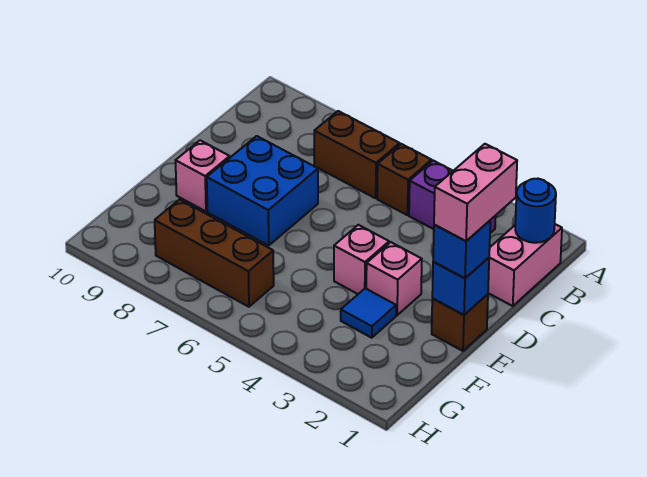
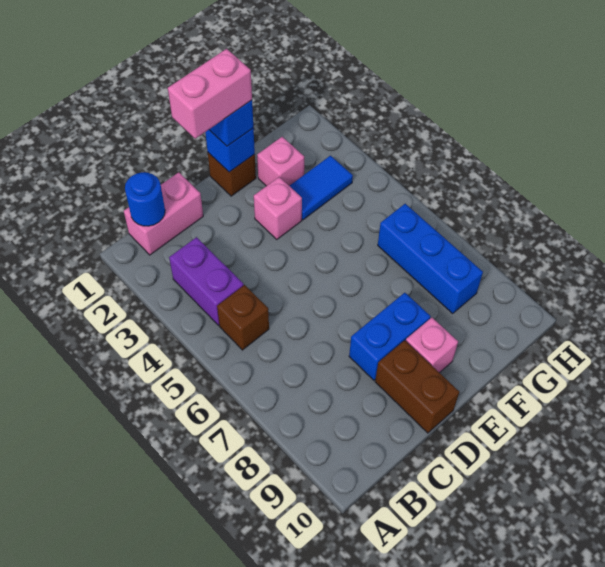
brown 1x2 brick [314,111,400,198] -> brown 1x2 brick moved to [375,340,459,433]
blue 2x2 brick [207,136,318,245] -> blue 1x2 brick [349,293,430,380]
pink 1x1 brick [334,225,389,294] -> pink 1x1 brick moved to [257,137,304,186]
blue 1x1 tile [341,288,396,338] -> blue 1x2 tile [290,156,353,220]
brown 1x3 brick [155,200,274,307] -> blue 1x3 brick [378,204,483,314]

